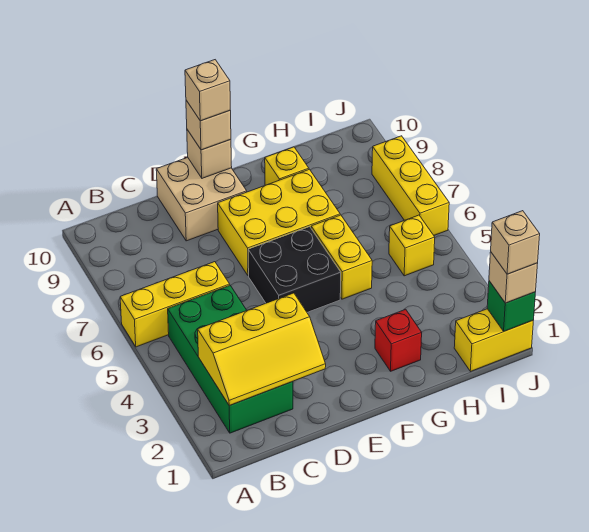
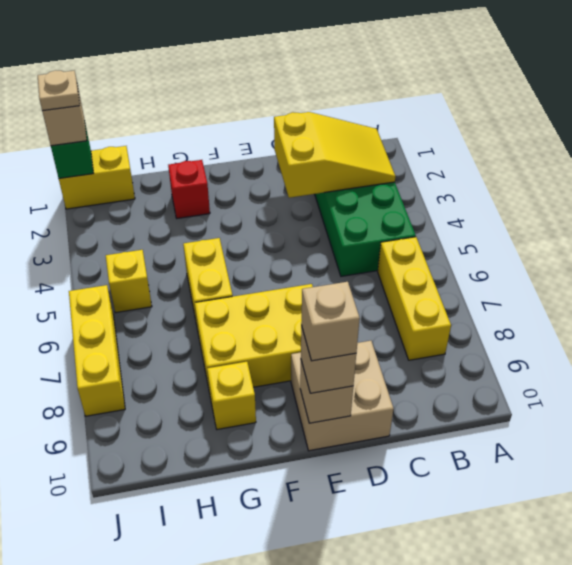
yellow 1x3 brick [120,262,230,347] -> yellow 1x3 brick turned to [378,237,451,360]
yellow 2x3 slope [198,293,326,406] -> yellow 2x3 slope turned to [274,112,396,198]
black 2x2 brick [248,227,341,312] -> none
tan 1x1 brick [491,211,540,274] -> tan 1x1 plate [38,70,80,111]

